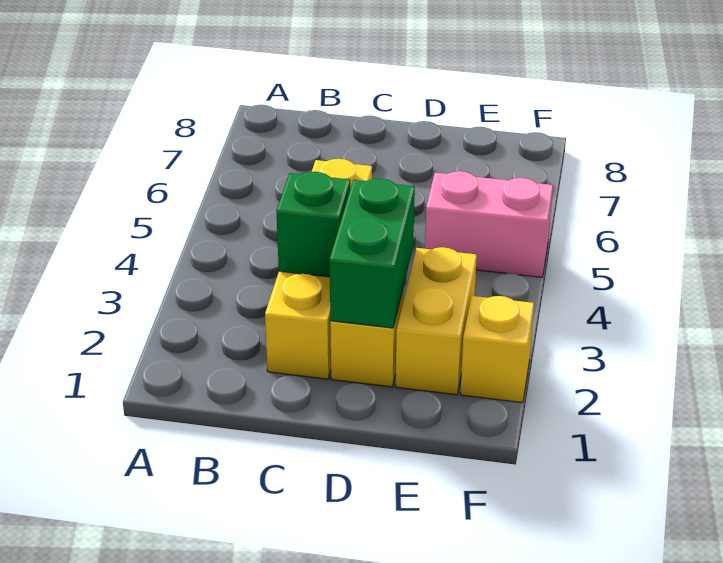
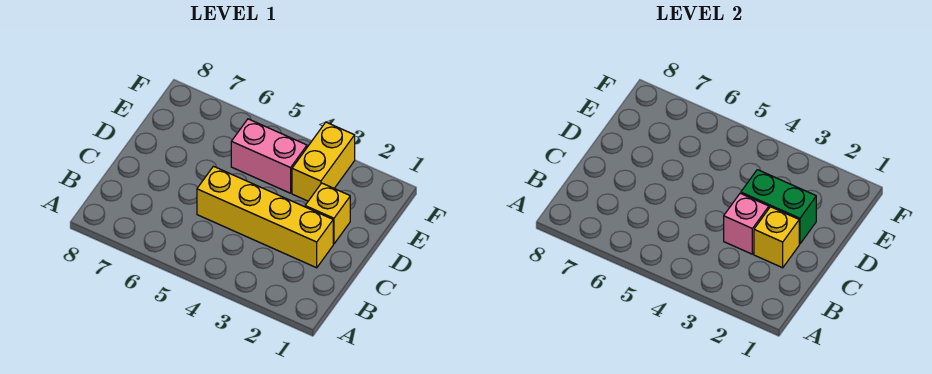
green 1x1 brick [276,172,350,277] -> pink 1x1 brick [724,193,769,254]
yellow 1x2 brick [396,247,477,395] -> yellow 1x2 brick turned to [292,122,355,201]
pink 1x2 brick [425,171,553,277] -> pink 1x2 brick turned to [231,119,307,193]
yellow 1x1 brick [461,296,534,403] -> yellow 1x1 brick moved to [754,207,799,268]

